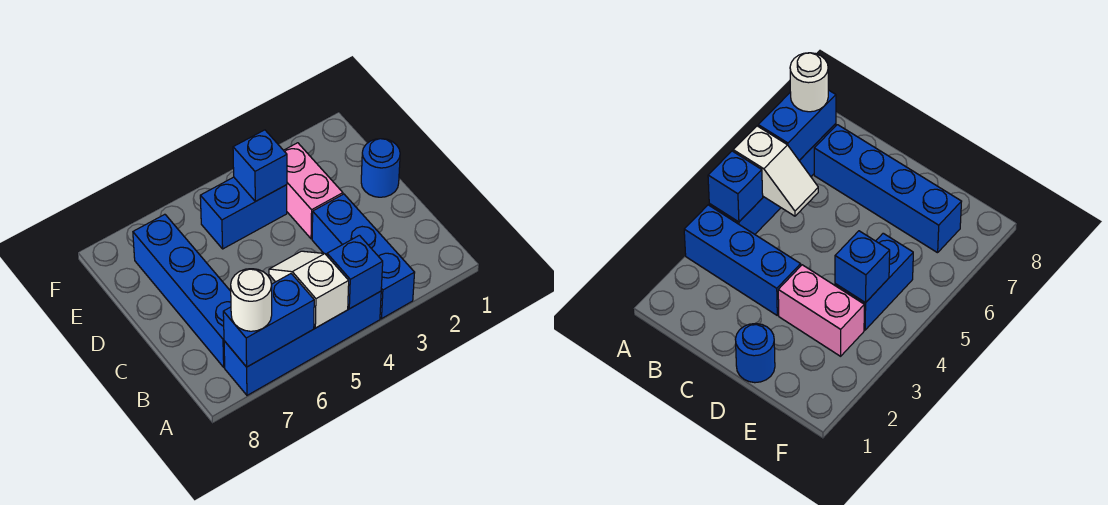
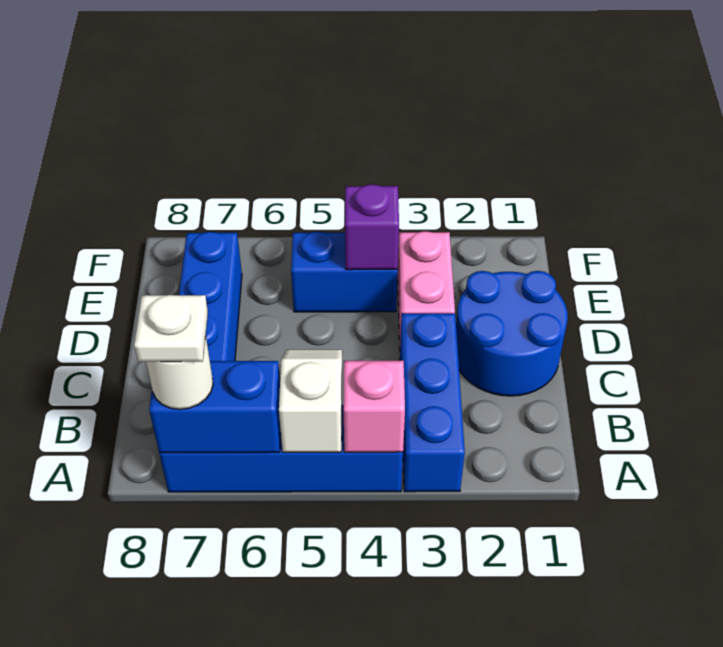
blue 1x1 brick [327,235,383,309] -> pink 1x1 brick [344,361,405,452]
none -> white 1x1 plate [134,295,208,362]
blue 1x1 round brick [361,139,400,197] -> blue 2x2 round brick [456,271,568,396]
blue 1x1 brick [233,130,287,201] -> purple 1x1 brick [345,184,399,270]

